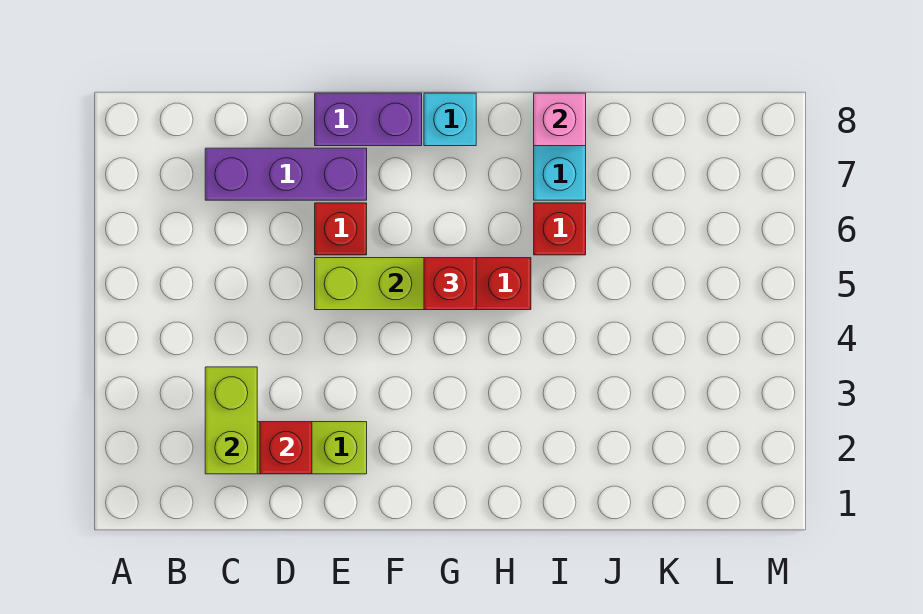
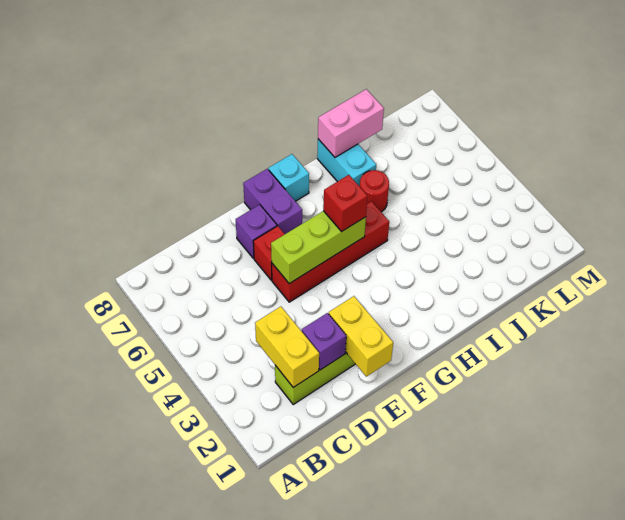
lime 1x2 brick [205,367,257,474] -> yellow 1x2 brick [255,307,319,387]
purple 1x3 brick [205,148,367,200] -> purple 1x1 brick [236,205,277,258]
red 1x1 brick [260,422,312,474] -> purple 1x1 brick [302,313,346,370]
none -> yellow 1x2 brick [329,296,393,377]
purple 1x2 brick [315,93,422,146] -> purple 1x2 brick turned to [243,169,302,234]
red 1x1 brick [534,203,586,255] -> red 1x1 round brick [360,170,389,212]
pink 1x1 brick [534,93,586,146] -> pink 1x2 brick [318,89,384,157]

